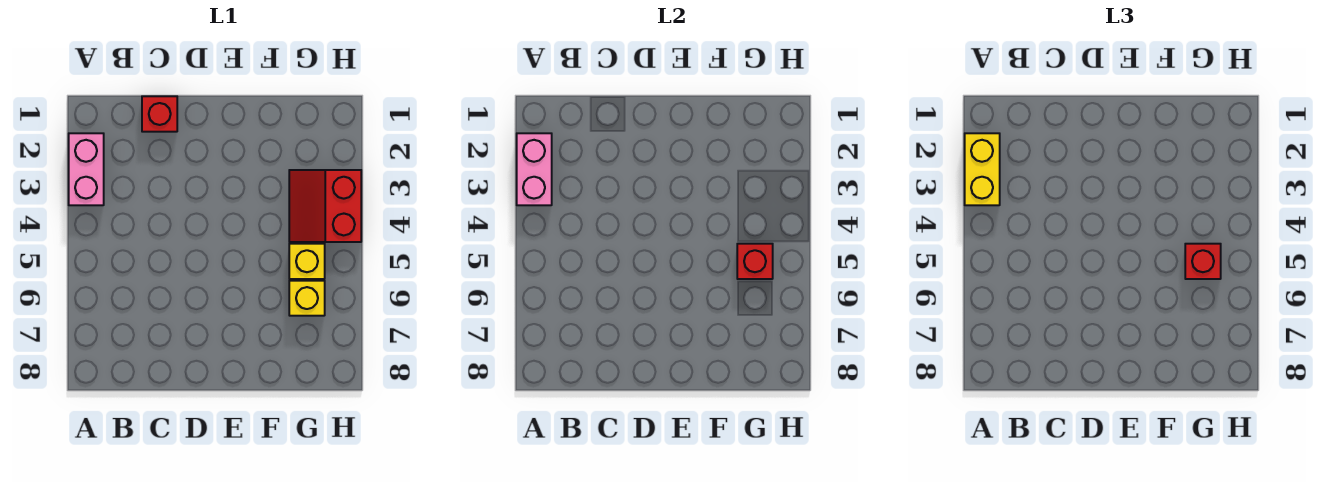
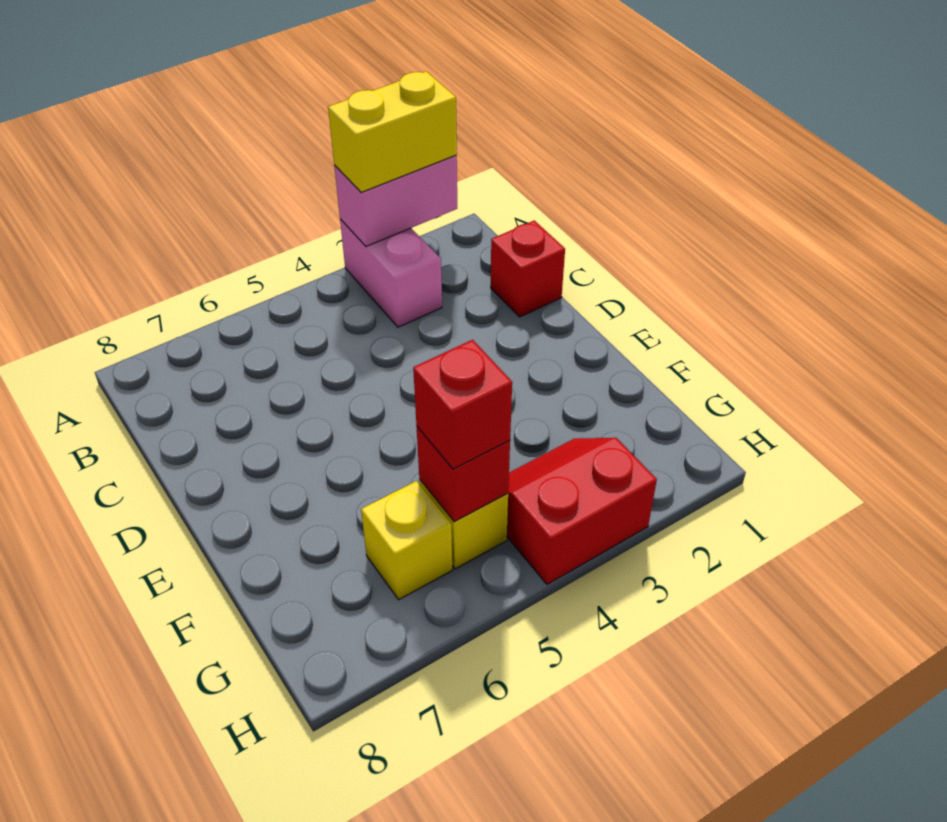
pink 1x2 brick [69,133,104,205] -> pink 1x2 brick turned to [340,219,442,327]

